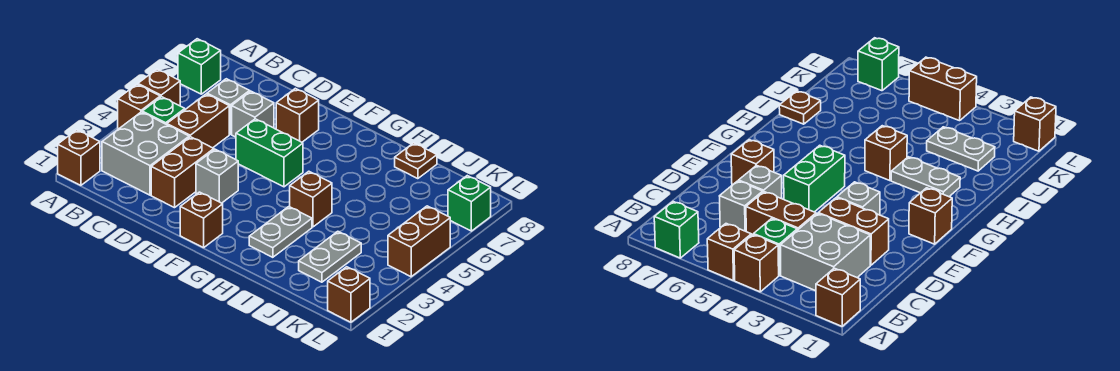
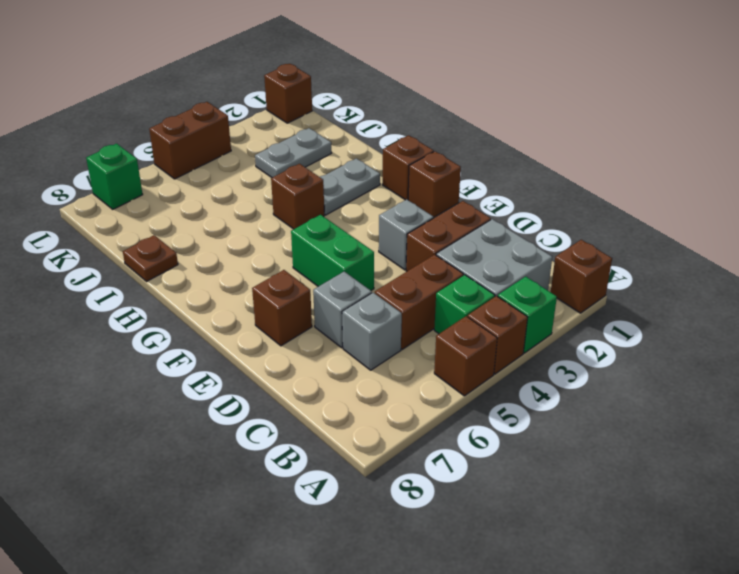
green 1x1 brick [178,39,221,94] -> green 1x1 brick moved to [498,277,557,353]
none -> brown 1x1 brick [383,135,434,200]

